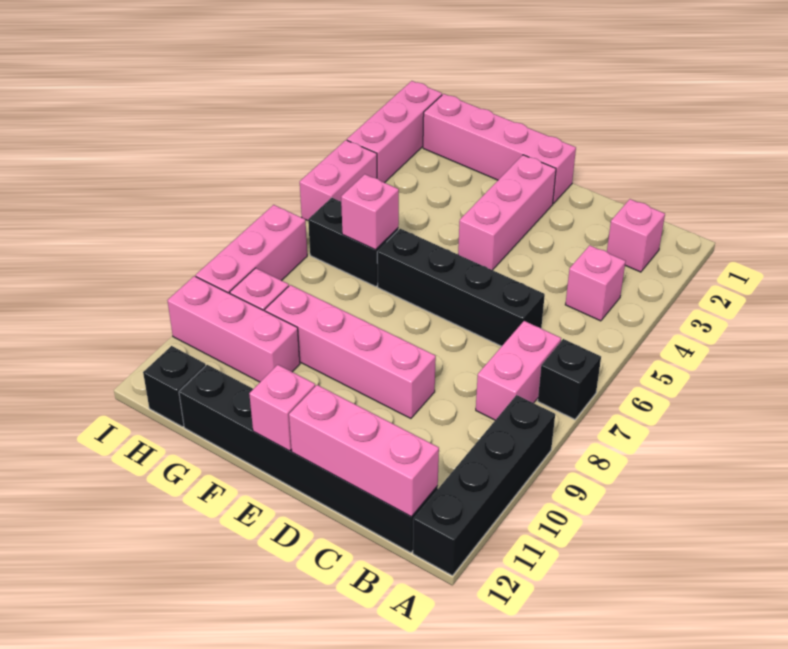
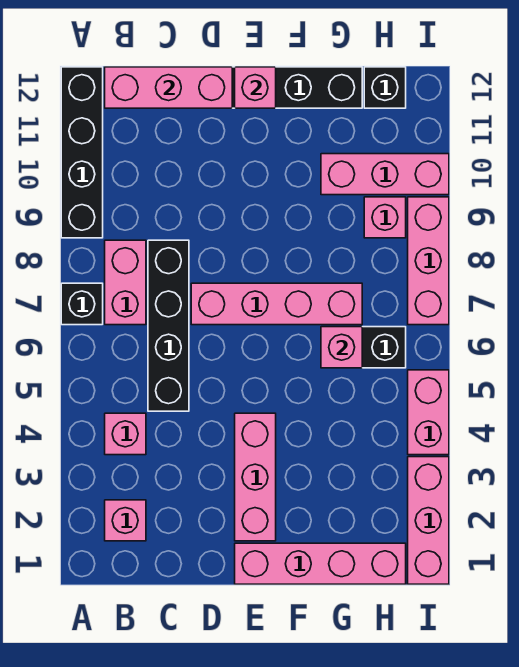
black 1x4 brick [377,229,545,346] -> black 1x4 brick turned to [148,240,189,411]
pink 1x4 brick [265,285,436,418] -> pink 1x4 brick moved to [191,283,362,325]

